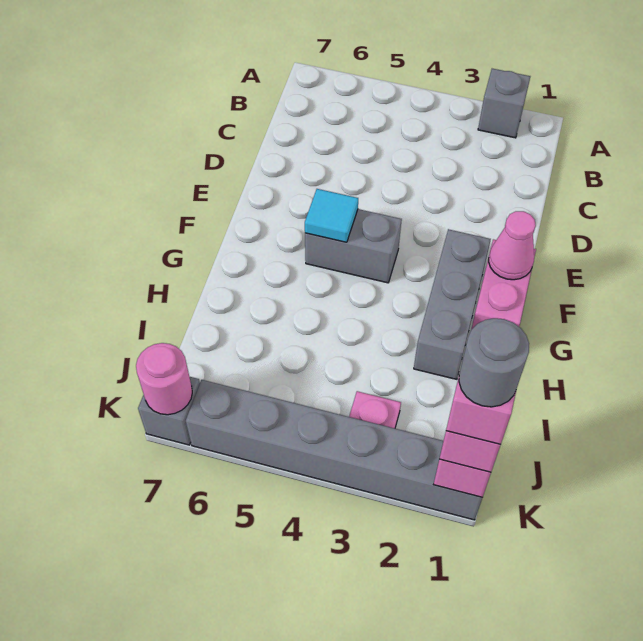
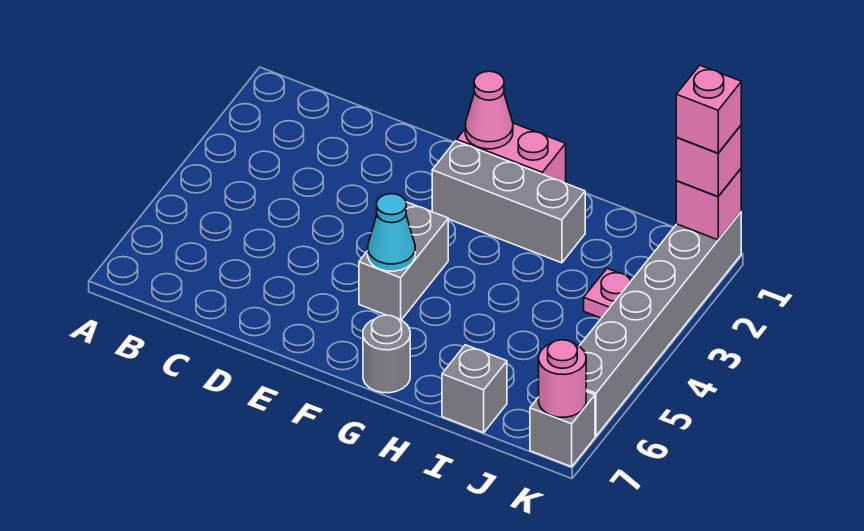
grey 1x1 brick [478,69,530,138] -> grey 1x1 brick moved to [442,345,507,433]
cyan 1x1 tile [305,189,358,242] -> cyan 1x1 cone [368,194,415,271]
grey 1x1 round brick [459,318,529,407] -> grey 1x1 round brick moved to [363,315,410,393]

